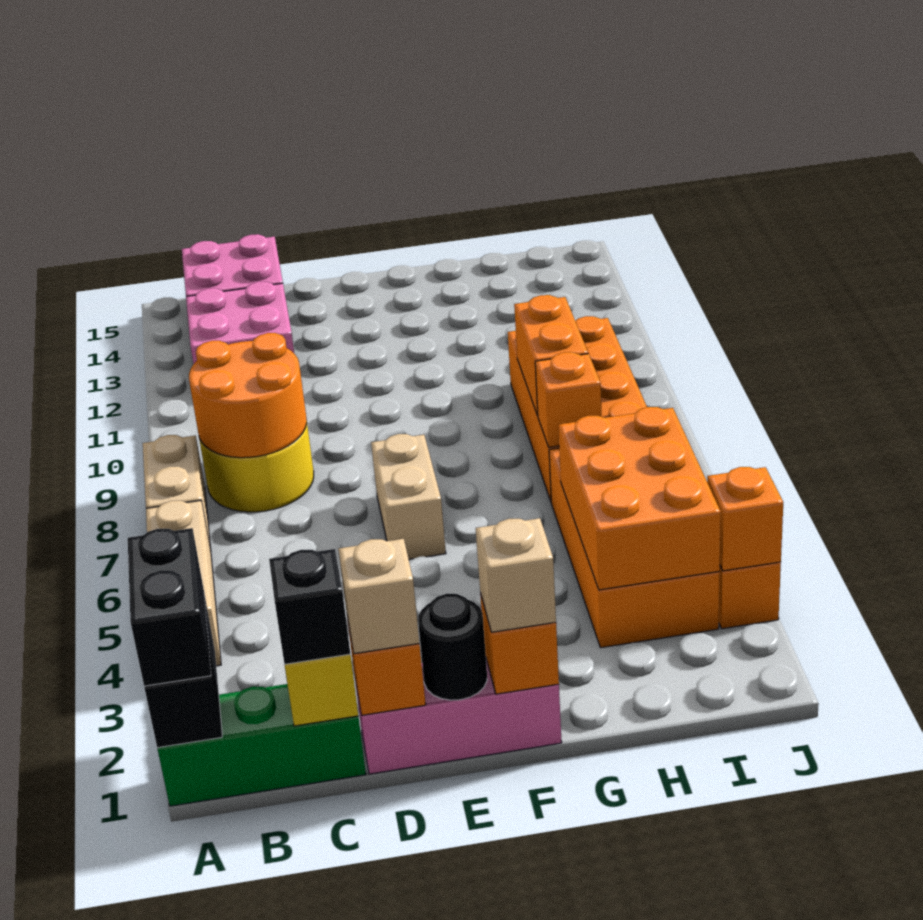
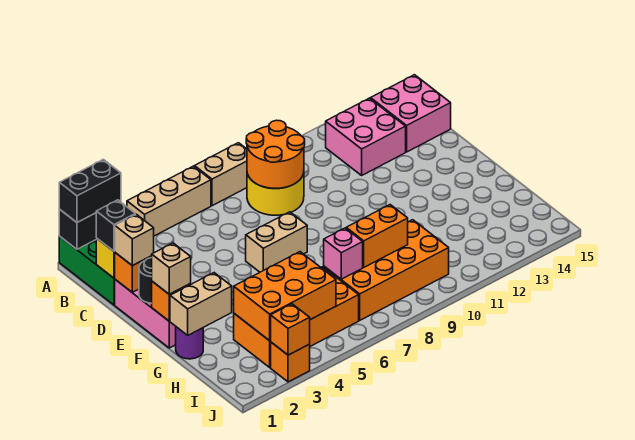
none -> purple 1x1 round brick [176,327,203,359]
none -> tan 1x2 brick [170,273,232,335]
orange 1x1 brick [535,352,602,447] -> pink 1x1 brick [324,228,363,279]

